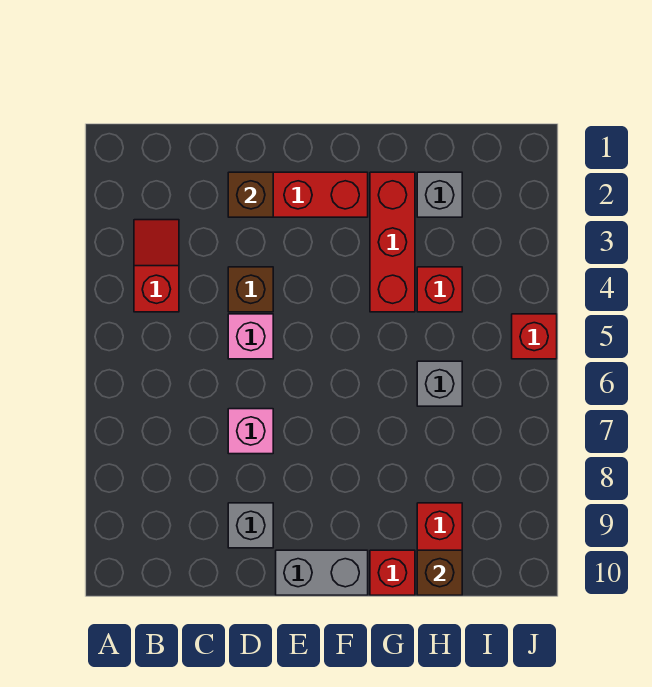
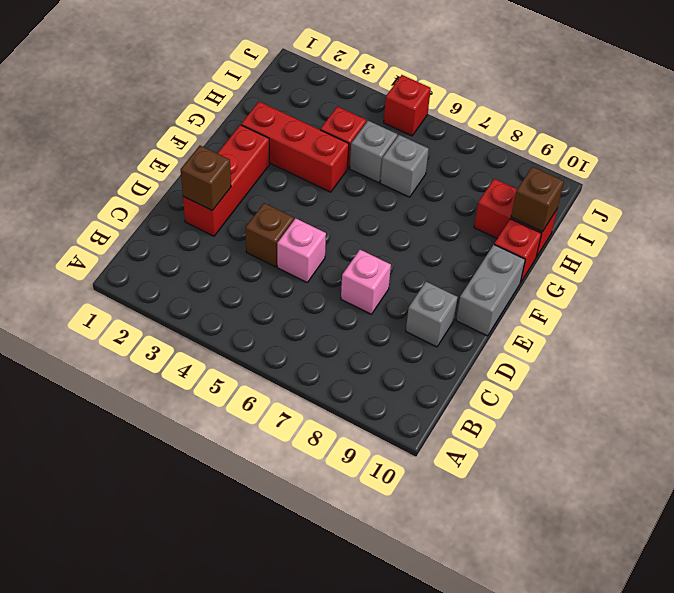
red 1x2 slope [134,220,179,312] -> none
grey 1x1 brick [417,172,462,217] -> grey 1x1 brick moved to [350,121,397,183]

